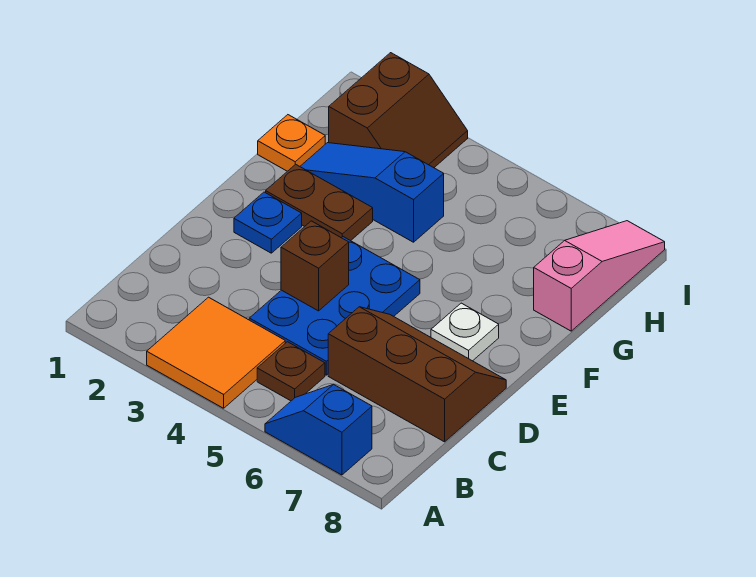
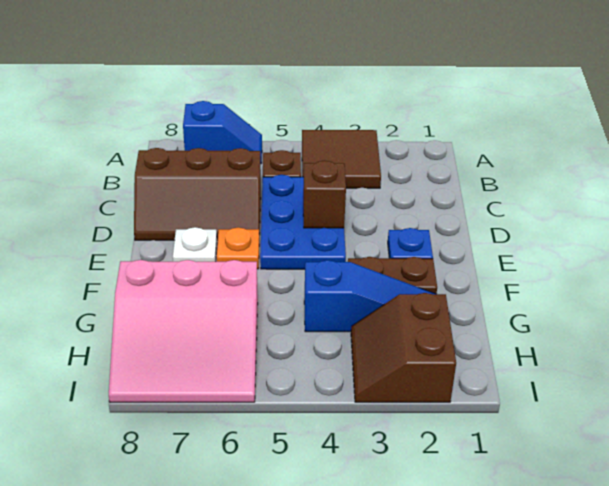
orange 2x2 tile [147,297,285,408] -> brown 2x2 tile [302,130,381,188]
orange 1x1 plate [258,115,325,171] -> orange 1x1 plate moved to [217,227,259,269]
pink 1x3 slope [534,221,665,331] -> pink 3x3 slope [109,260,258,402]

